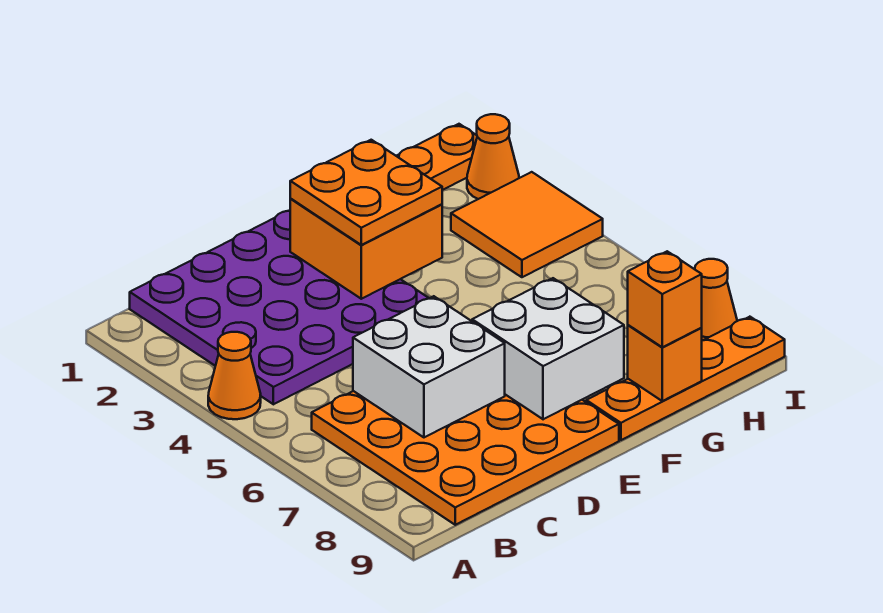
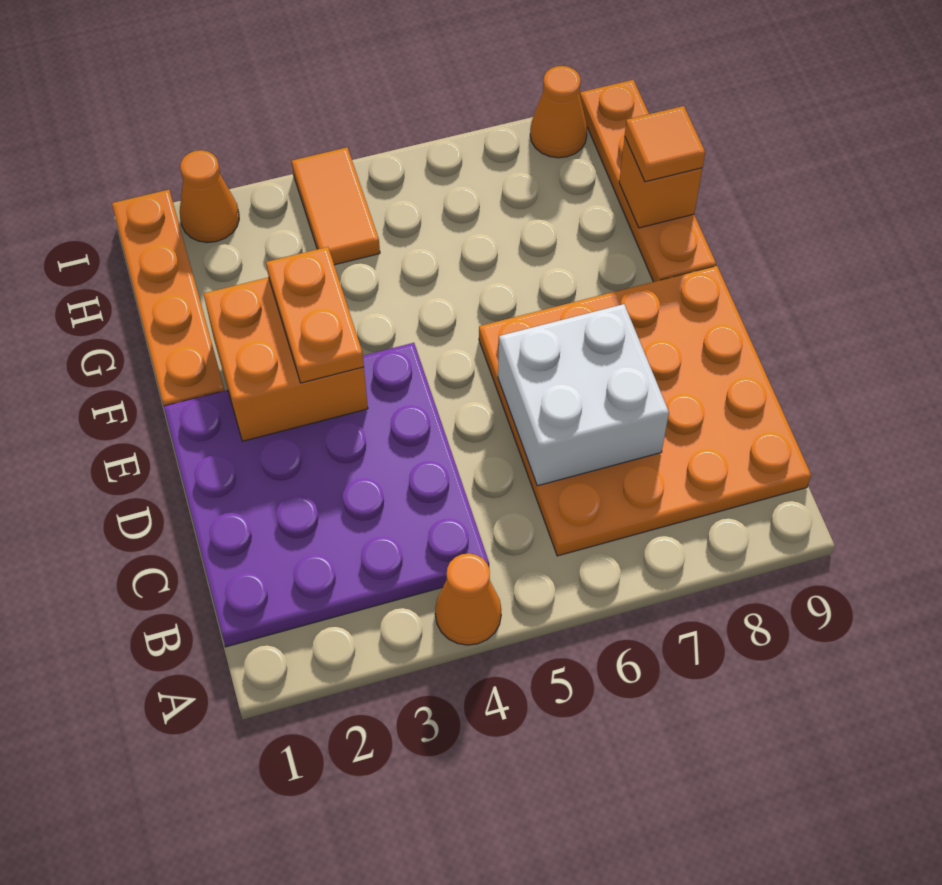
orange 2x2 plate [290,140,442,245] -> orange 1x2 plate [266,247,364,383]
white 2x2 brick [472,278,624,419] -> none
orange 1x1 brick [628,251,702,347] -> orange 1x1 tile [625,106,705,182]
orange 2x2 tile [451,172,603,277] -> orange 1x2 tile [292,148,380,265]

